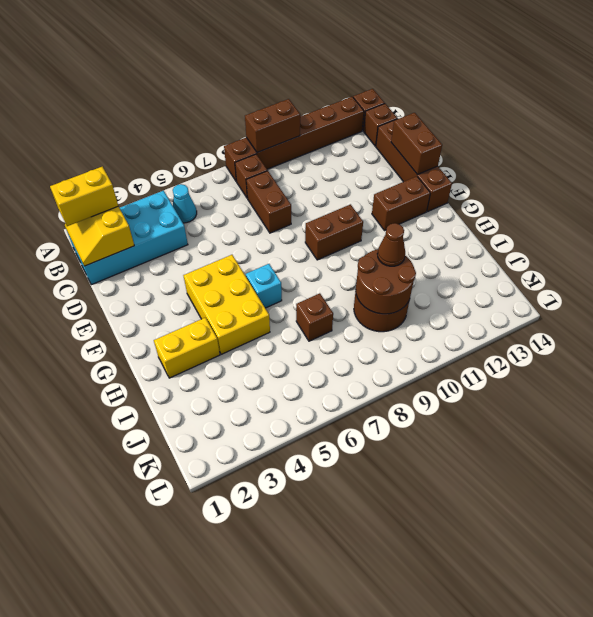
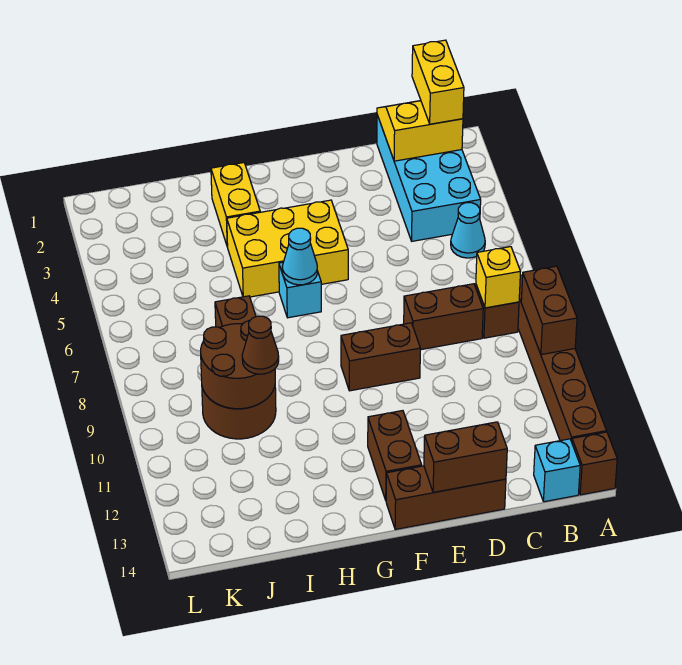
none -> yellow 1x1 brick [476,247,521,308]
brown 1x1 brick [364,104,397,146] -> cyan 1x1 brick [534,439,580,502]
brown 1x4 brick [376,119,452,212] -> brown 1x3 brick [386,466,506,530]
brown 1x2 brick [305,204,363,260] -> brown 1x2 brick turned to [341,323,420,391]
none -> cyan 1x1 cone [282,228,317,285]

